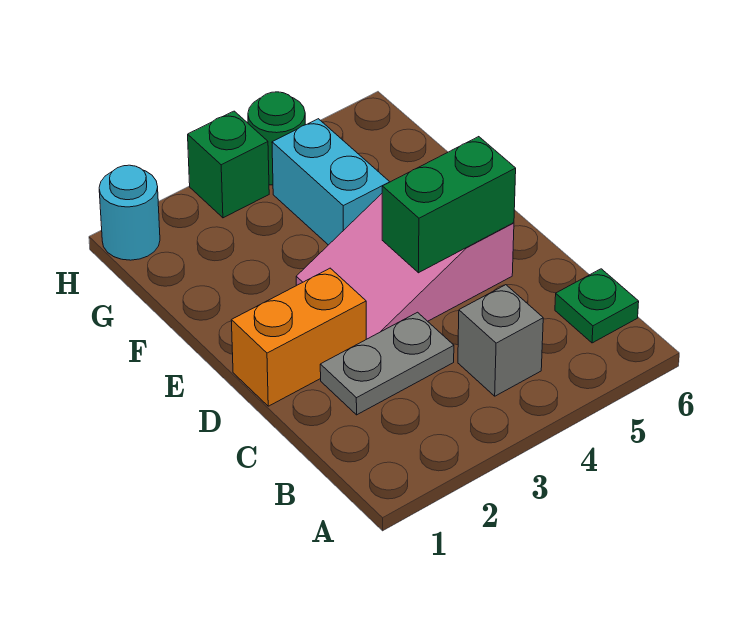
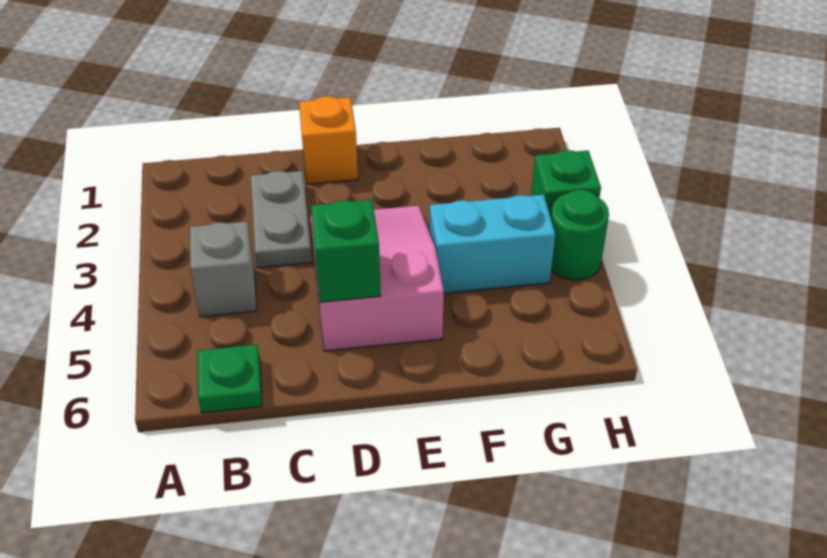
orange 1x2 brick [231,268,366,406] -> orange 1x1 brick [299,96,358,184]
green 1x2 brick [382,137,516,273] -> green 1x1 brick [311,200,381,302]
cyan 1x1 round brick [99,165,160,260] -> none

